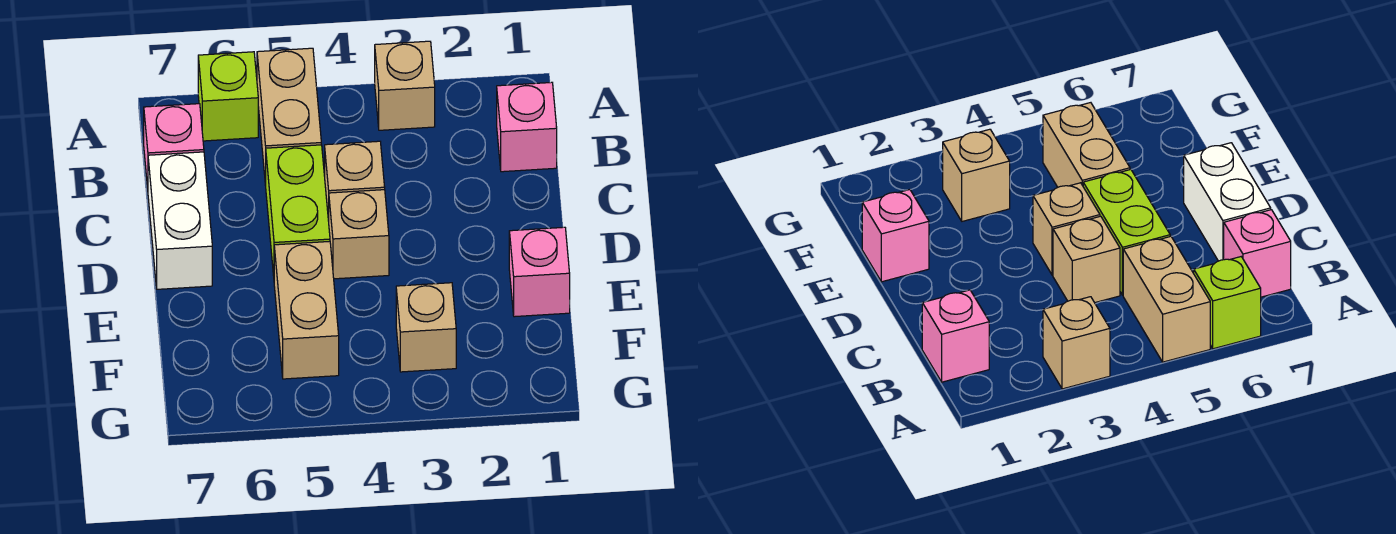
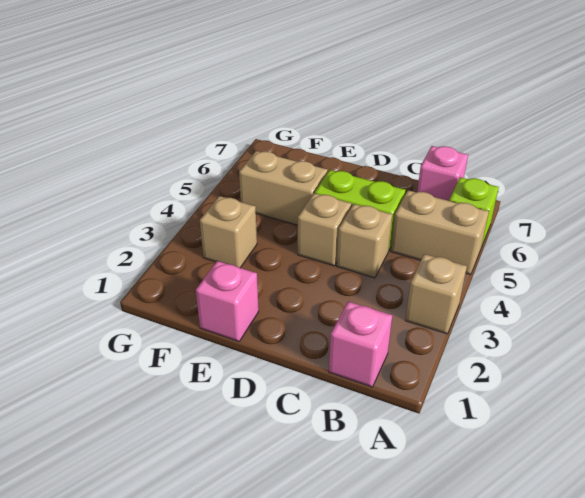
white 1x2 brick [148,152,212,289] -> none

